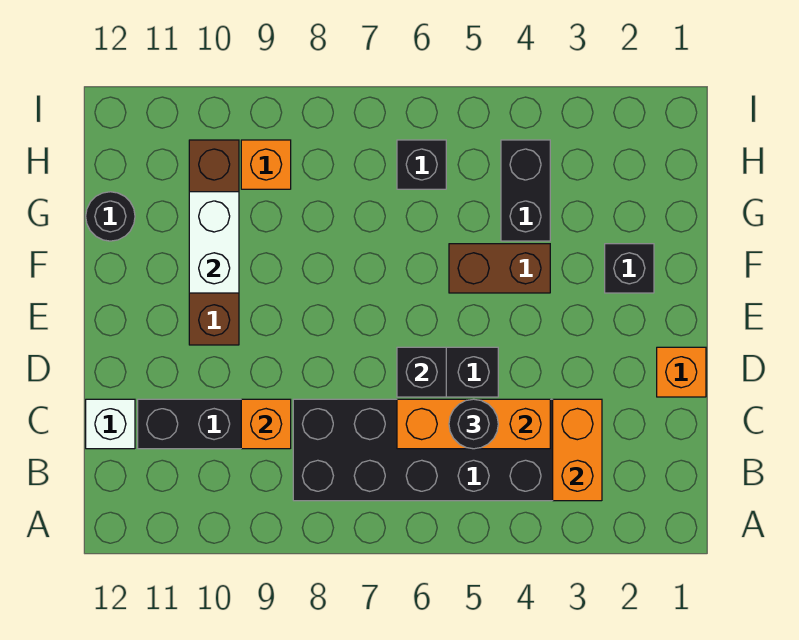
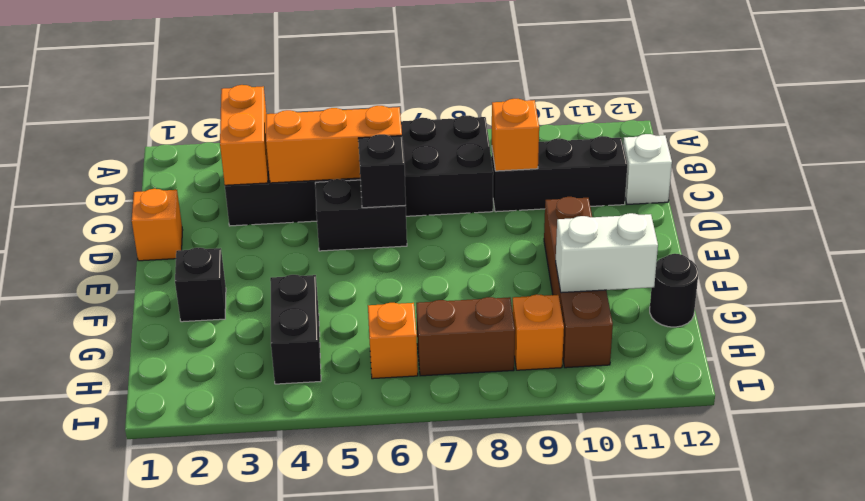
black 1x1 round brick [449,399,498,449] -> none
brown 1x2 brick [449,244,550,293] -> brown 1x2 brick moved to [416,297,515,376]
white 1x2 brick [189,192,239,293] -> white 1x2 brick turned to [556,213,658,293]
black 1x1 brick [397,140,446,189] -> orange 1x1 brick [368,303,418,379]

